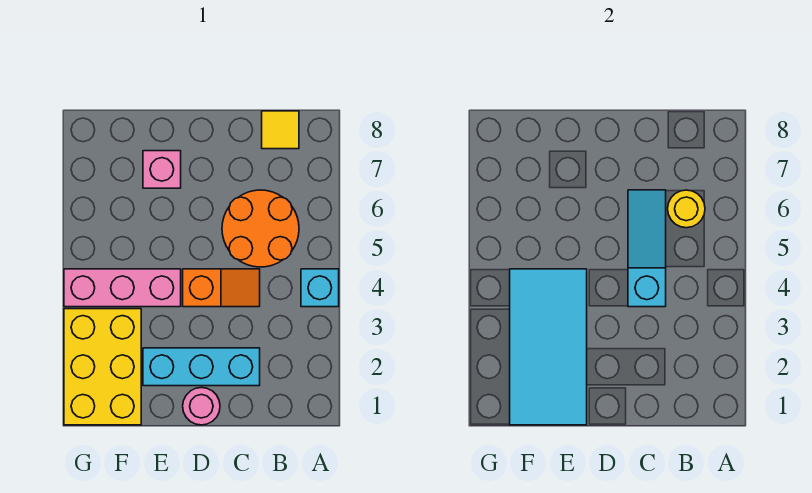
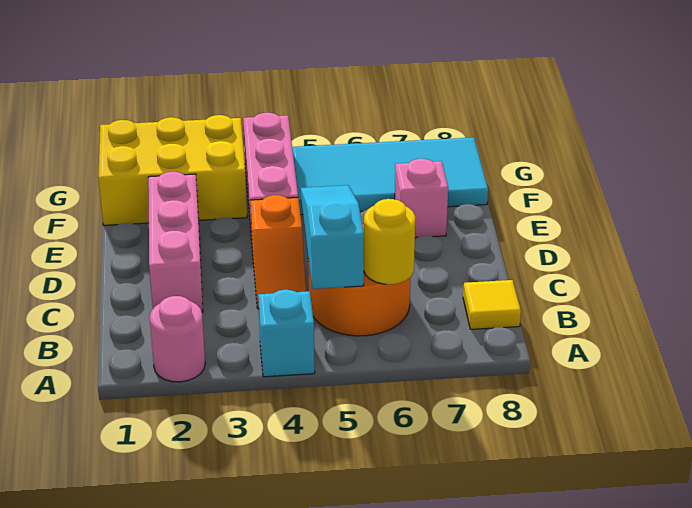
cyan 1x3 brick [143,348,260,386] -> pink 1x3 brick [148,172,203,312]
cyan 1x3 slope [628,190,666,307] -> cyan 1x3 slope turned to [301,185,364,289]
pink 1x1 round brick [183,388,220,425] -> pink 1x1 round brick moved to [150,296,205,382]
cyan 2x4 tile [510,269,587,425] -> cyan 2x4 tile moved to [292,137,488,215]

